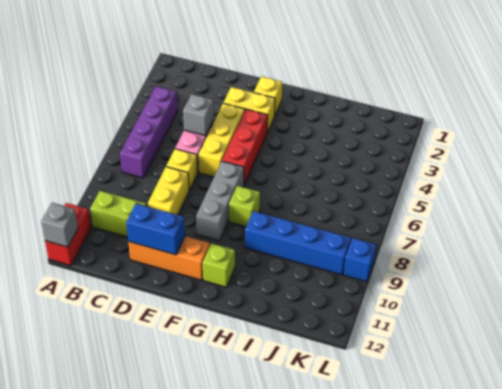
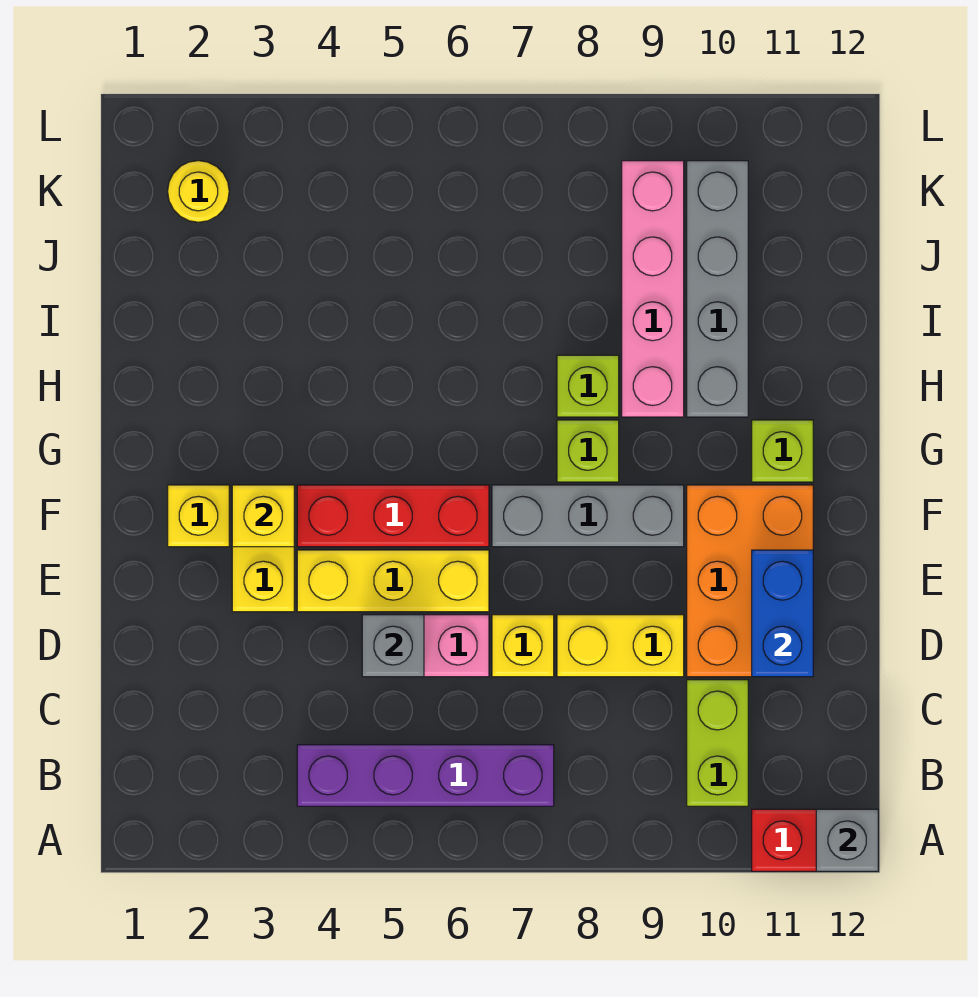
orange 1x3 brick [128,236,210,280] -> orange 2x3 brick [687,485,813,677]
none -> yellow 1x1 brick [232,485,294,547]
none -> lime 1x1 brick [557,355,619,417]
blue 1x4 brick [245,211,351,275] -> pink 1x4 brick [622,161,684,417]
none -> grey 1x4 brick [687,161,748,417]
none -> yellow 1x1 round brick [168,161,229,222]
blue 1x1 brick [344,238,376,282] -> none

